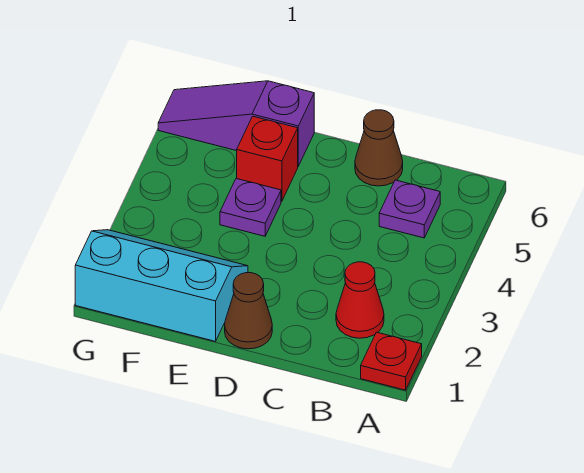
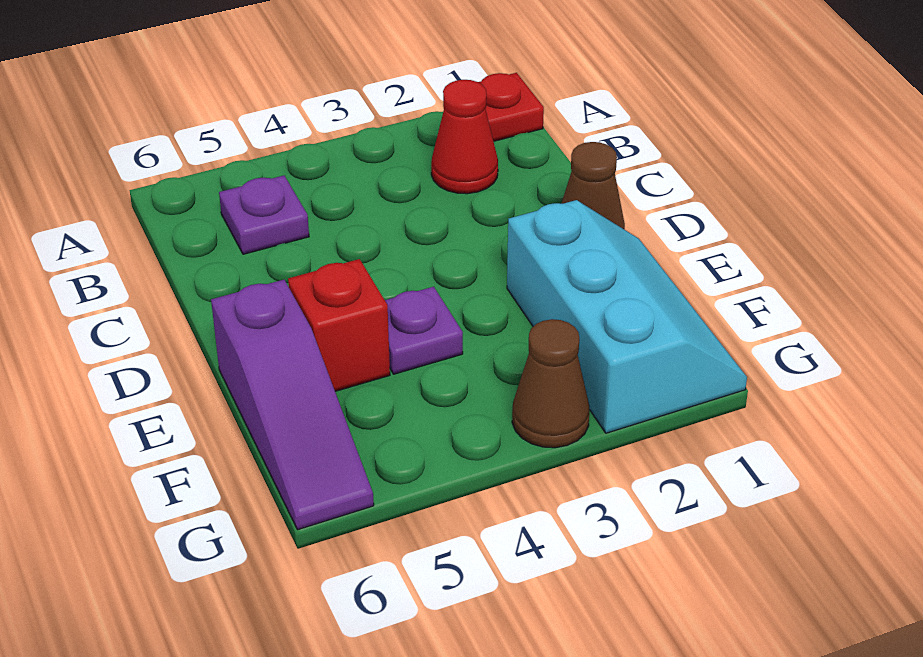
brown 1x1 cone [355,110,403,186] -> brown 1x1 cone moved to [512,319,589,448]
cyan 2x3 slope [75,230,248,341] -> cyan 2x3 slope turned to [507,200,747,433]

